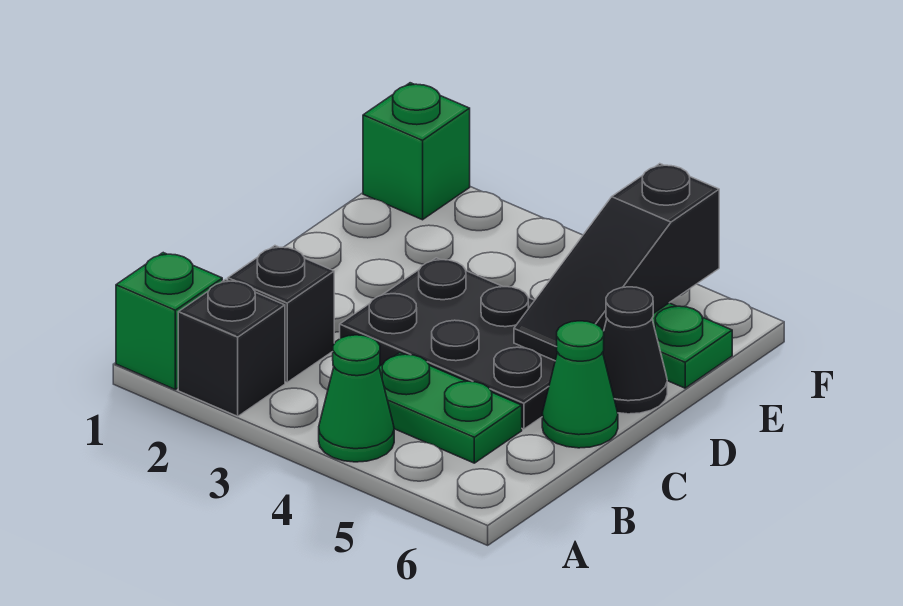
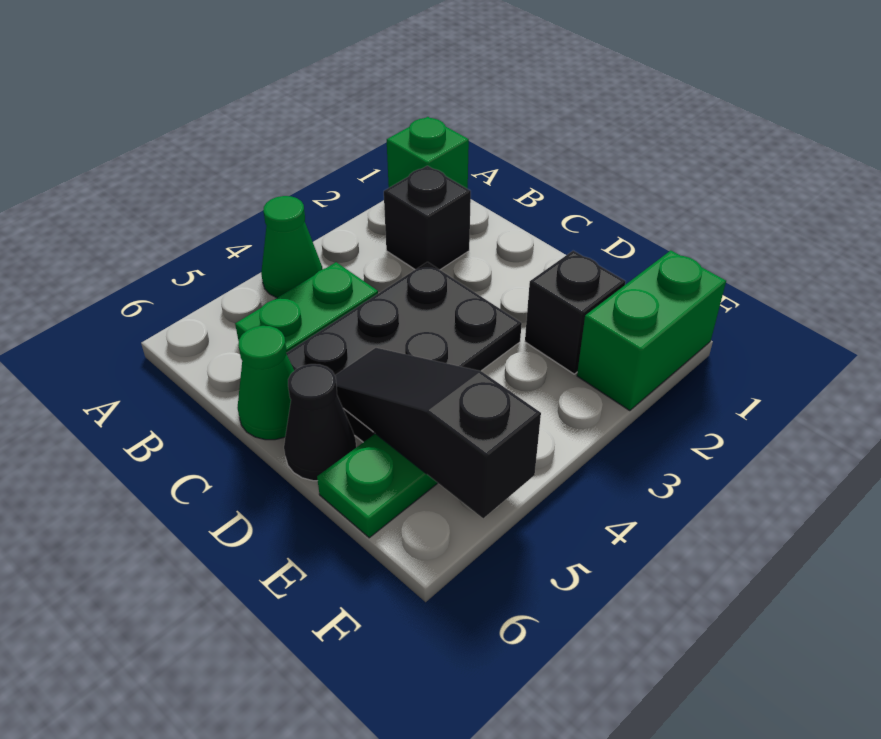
black 1x1 brick [178,279,285,416] -> black 1x1 brick moved to [525,251,626,374]
green 1x1 brick [363,83,470,220] -> green 1x2 brick [577,250,726,411]

